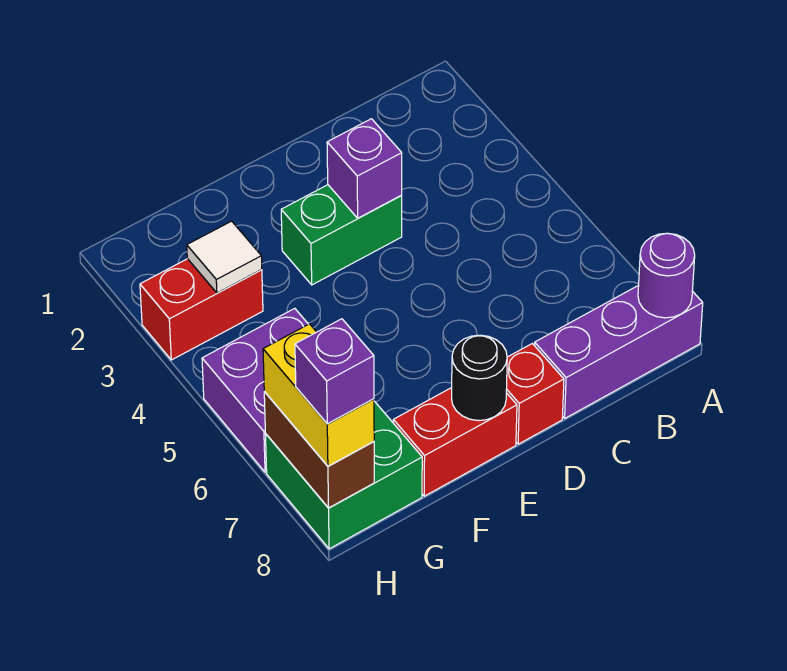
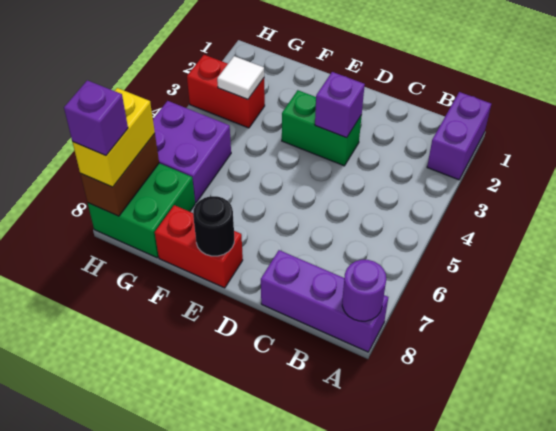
none -> purple 1x2 brick [427,92,491,180]
red 1x1 brick [506,344,564,444] -> none

